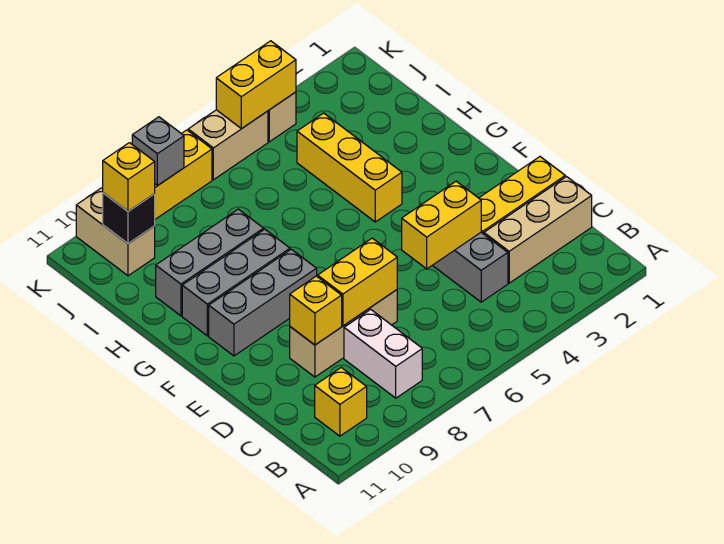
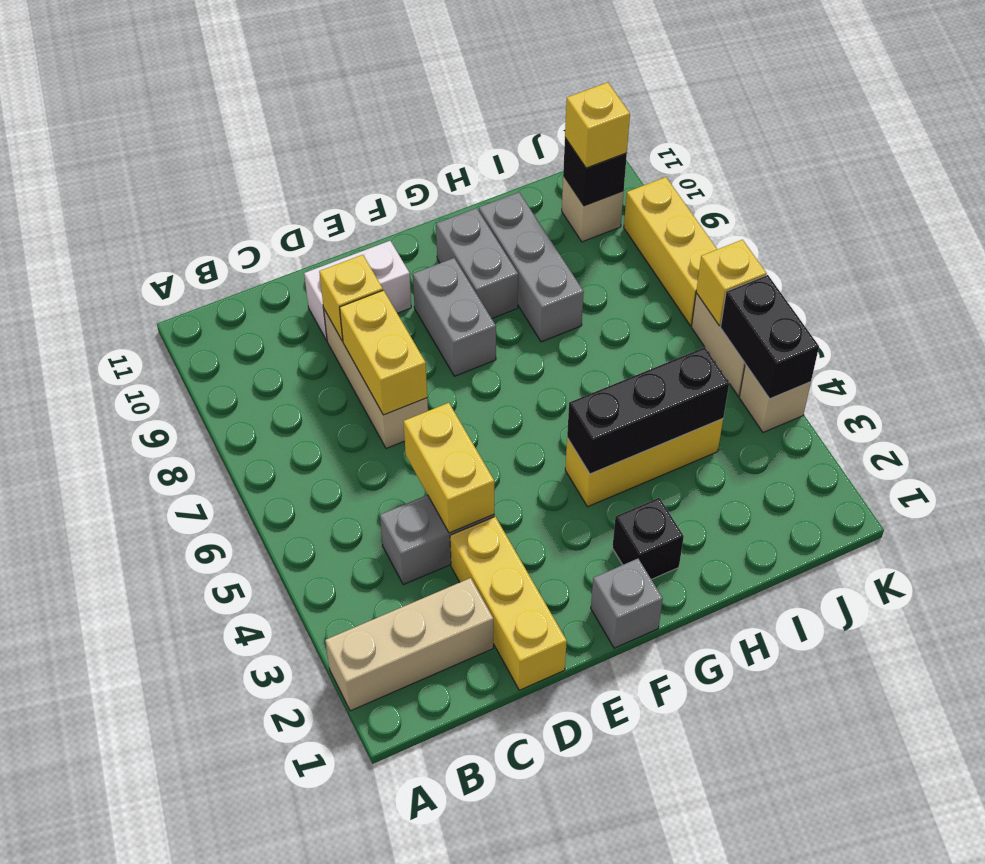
white 1x2 brick [344,309,422,398] -> white 1x2 brick moved to [304,241,411,340]
yellow 1x1 brick [315,367,367,436] -> yellow 1x1 brick moved to [696,240,767,326]
tan 1x3 brick [484,177,592,283] -> tan 1x3 brick turned to [325,578,493,711]
grey 1x3 brick [209,249,317,356] -> grey 1x2 brick [413,258,496,376]
none -> black 1x1 brick [612,498,684,579]
none -> black 1x3 brick [567,347,729,474]
grey 1x3 brick [182,229,290,336] -> grey 1x2 brick [436,208,518,318]
tan 1x2 brick [76,187,155,276] -> tan 1x1 brick [562,176,624,242]
yellow 1x2 brick [216,41,296,129] -> black 1x2 brick [720,275,819,399]
grey 1x1 brick [132,117,184,185] -> grey 1x1 brick moved to [591,559,663,648]

